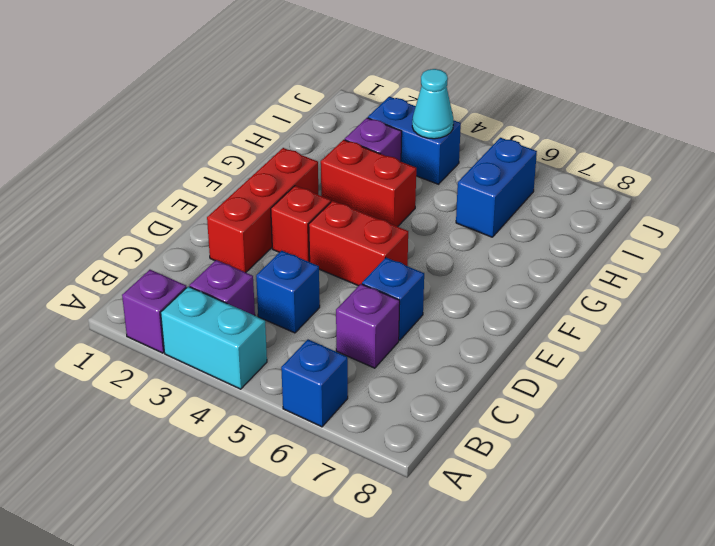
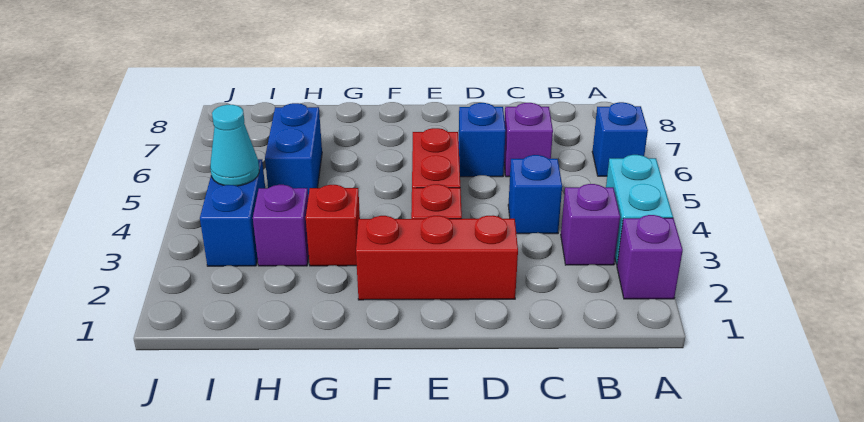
red 1x2 brick [321,140,416,227] -> red 1x1 brick [306,185,360,266]
blue 1x2 brick [456,138,537,237] -> blue 1x2 brick turned to [265,103,322,197]

